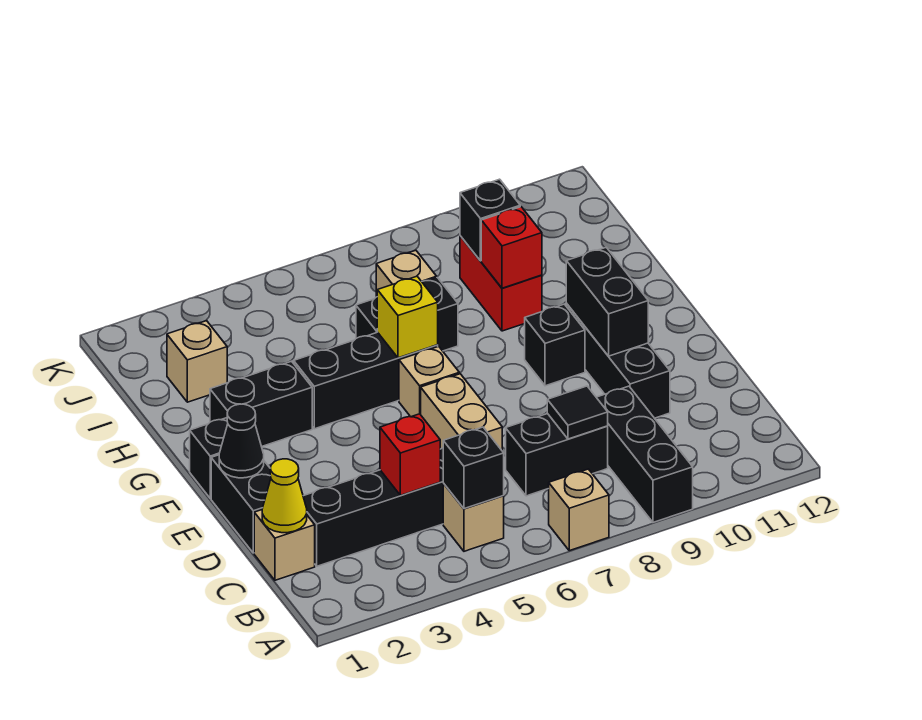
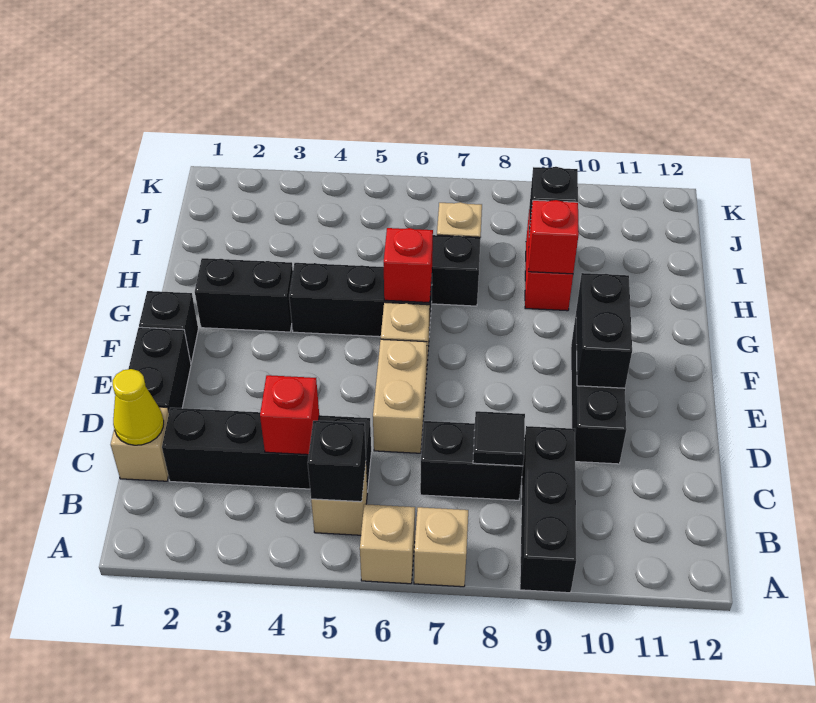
black 1x1 cone [219,404,264,478] -> none
black 1x1 brick [525,304,585,386] -> none
yellow 1x1 brick [377,276,438,358] -> red 1x1 brick [384,228,433,303]
tan 1x1 brick [167,321,227,402] -> tan 1x1 brick moved to [360,504,415,584]

